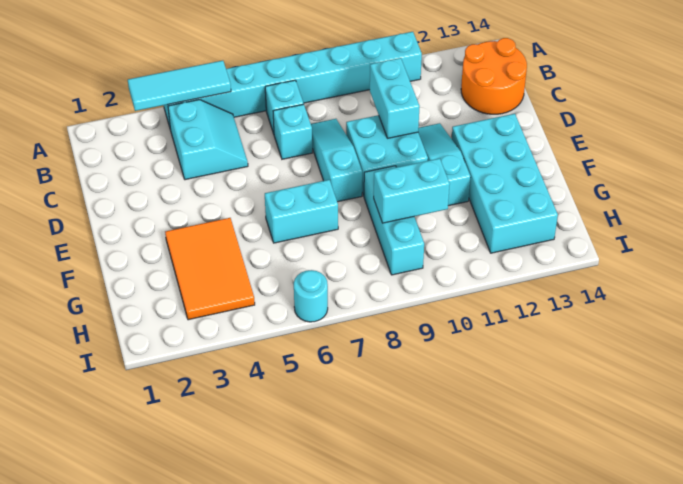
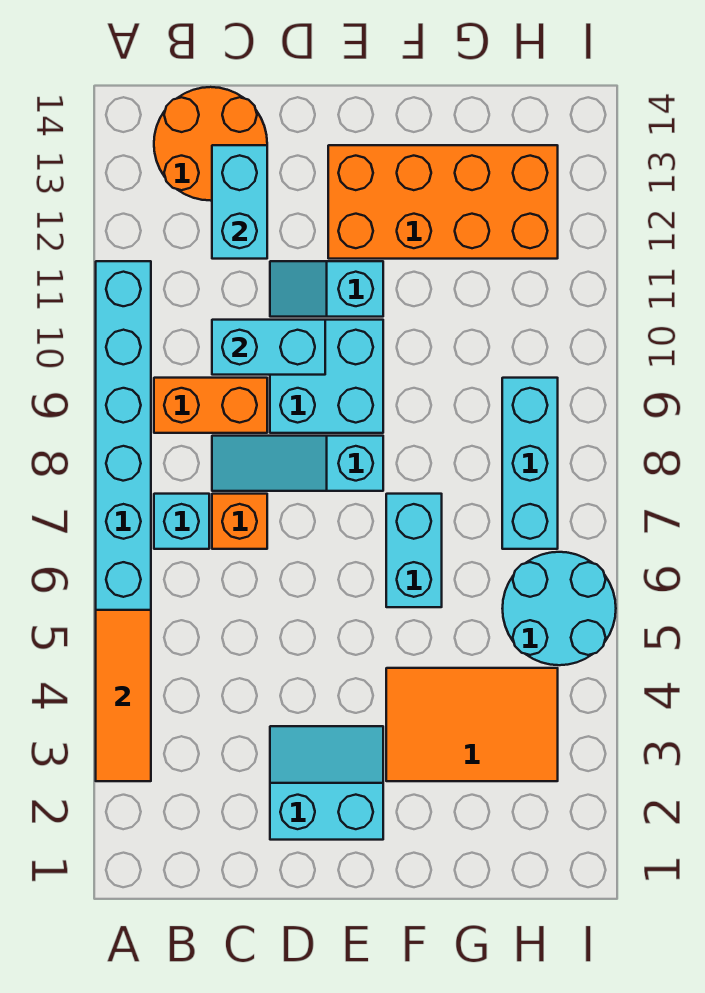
cyan 1x3 tile [128,61,231,111] -> orange 1x3 tile [96,610,151,781]
cyan 2x2 slope [168,100,248,180] -> cyan 2x2 slope moved to [270,726,383,840]
none -> orange 1x2 brick [154,378,267,433]
cyan 1x1 brick [273,104,312,159] -> orange 1x1 brick [212,494,267,549]
cyan 1x3 slope [418,123,471,206] -> cyan 1x2 slope [270,261,383,317]
cyan 2x4 brick [452,114,558,253] -> orange 2x4 brick [328,145,558,259]
cyan 1x3 brick [364,166,424,275] -> cyan 1x3 brick turned to [502,378,558,549]
cyan 1x2 brick [374,158,450,223] -> cyan 1x2 brick moved to [212,145,267,259]
cyan 1x1 round brick [294,270,328,322] -> cyan 2x2 round brick [502,552,616,665]

